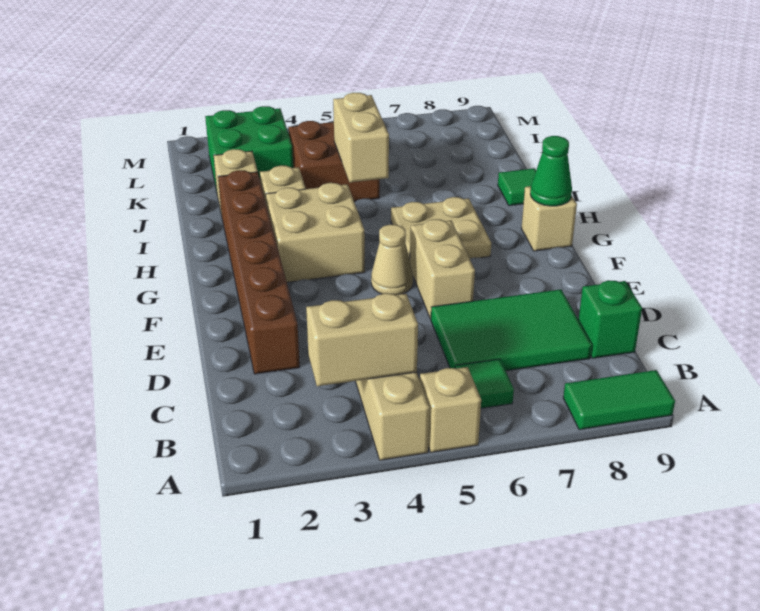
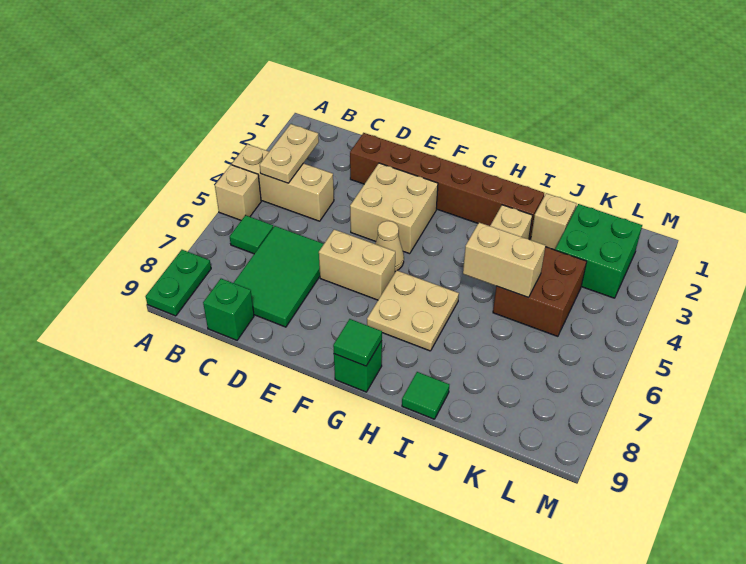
green 1x2 tile [563,370,675,430] -> green 1x2 plate [146,250,211,316]
tan 1x2 brick [306,293,418,386] -> tan 1x2 plate [260,124,319,183]
tan 2x2 brick [266,183,365,282] -> tan 2x2 brick moved to [350,163,438,254]
tan 1x1 brick [521,186,577,251] -> green 1x1 brick [334,341,382,392]
green 1x1 cone [530,136,572,206] -> green 1x1 tile [333,319,382,366]

